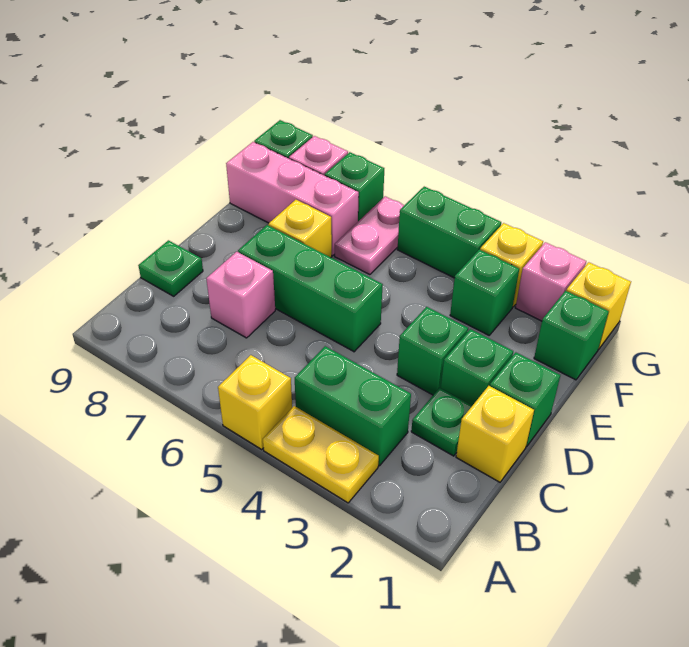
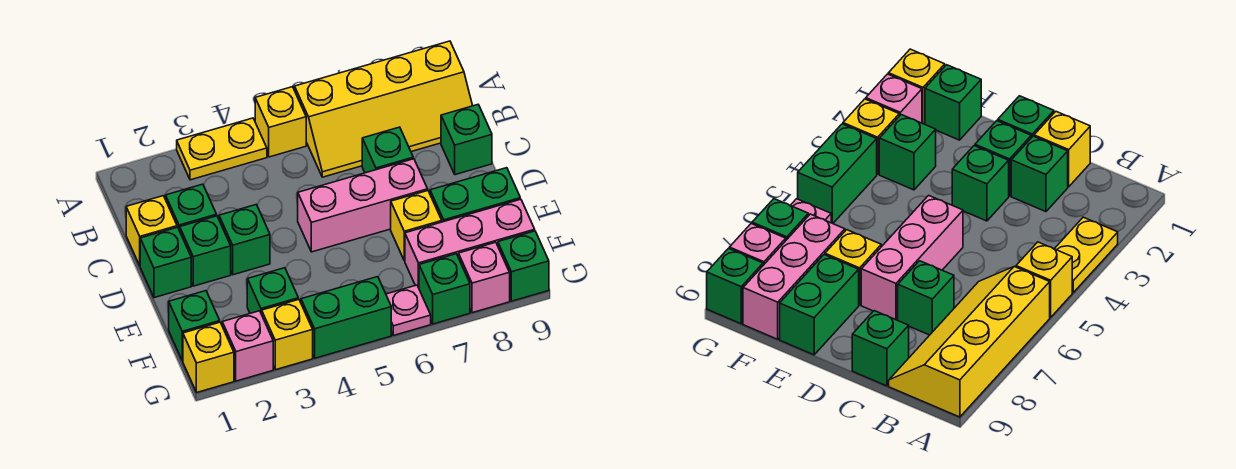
none -> yellow 2x4 slope [295,41,473,177]
green 1x2 brick [295,346,411,466] -> green 1x2 brick moved to [430,168,520,222]
green 1x1 plate [411,388,472,456] -> green 1x1 brick [166,184,217,231]
pink 1x1 brick [206,252,275,338] -> green 1x1 brick [362,127,413,173]
green 1x1 plate [138,240,203,296] -> green 1x1 brick [441,105,492,175]
green 1x3 brick [238,225,383,352] -> pink 1x3 brick [298,159,428,252]
pink 1x2 plate [335,196,404,275] -> pink 1x1 plate [386,285,431,335]

